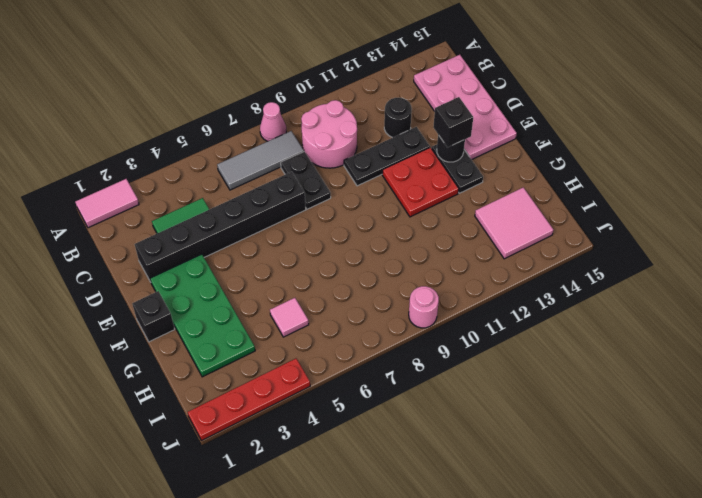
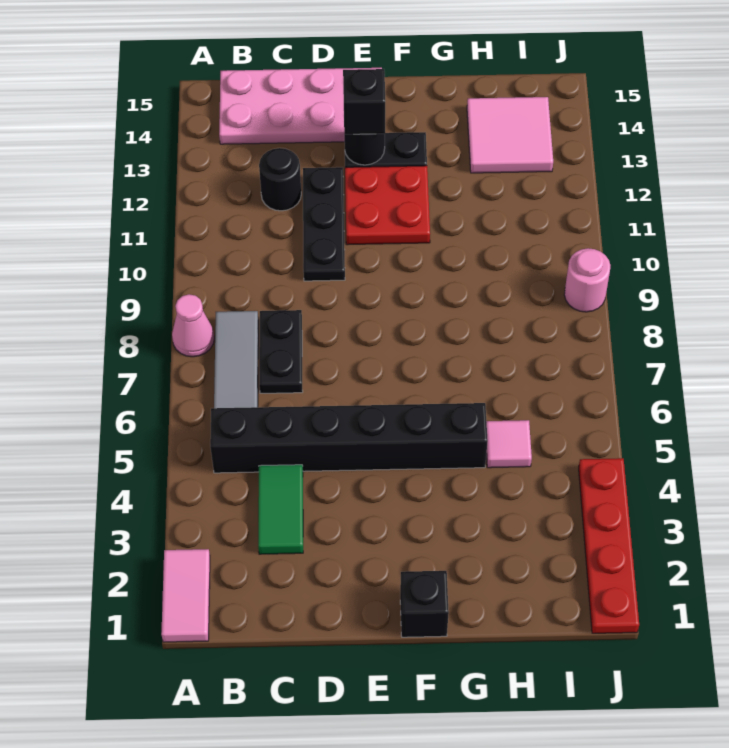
pink 2x2 round brick [301,100,357,168] -> none
black 1x2 plate [281,151,331,209] -> black 1x2 plate turned to [259,310,303,393]
black 1x6 brick [135,172,306,282] -> black 1x6 brick turned to [210,403,488,473]
green 2x4 plate [150,254,255,377] -> none

